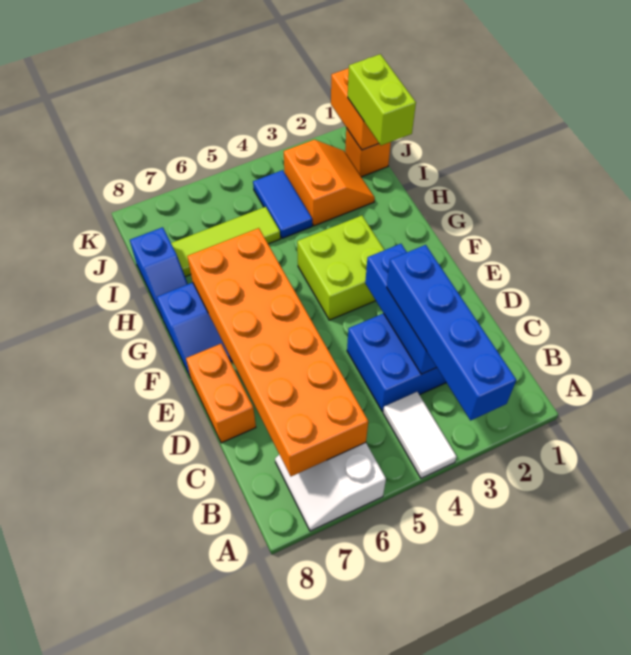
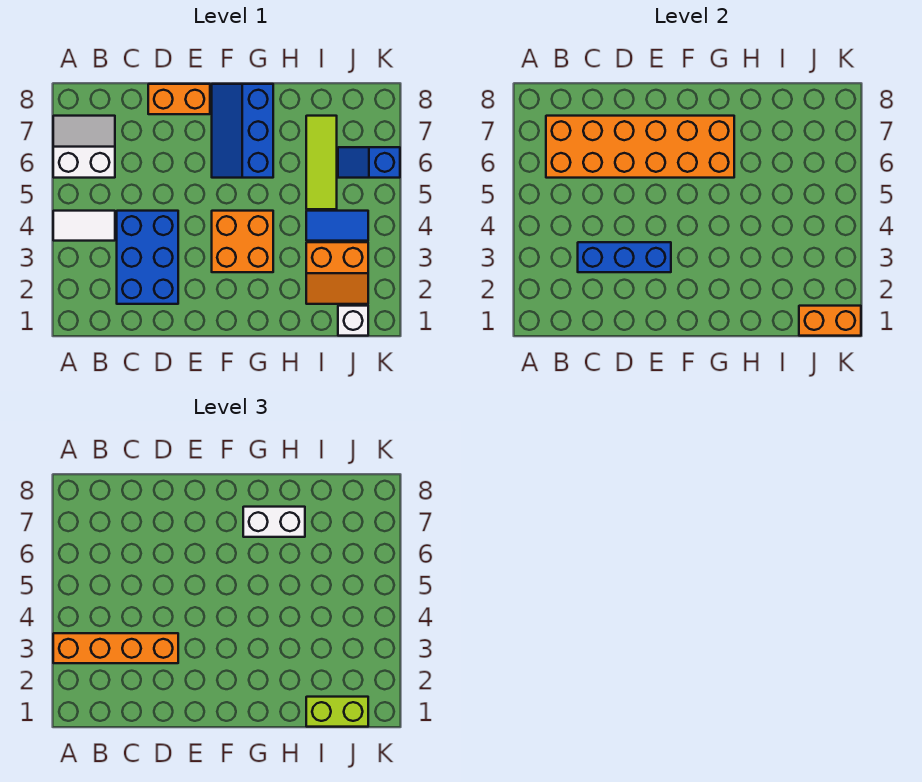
blue 1x4 brick [387,245,516,420] -> orange 1x4 brick [53,633,178,663]
lime 2x2 brick [297,216,384,320] -> orange 2x2 brick [212,211,273,272]
none -> white 1x2 brick [243,507,305,537]
blue 1x2 slope [130,227,188,319] -> blue 1x2 slope moved to [338,147,400,178]
orange 1x1 brick [345,128,391,177] -> white 1x1 brick [338,306,368,336]

